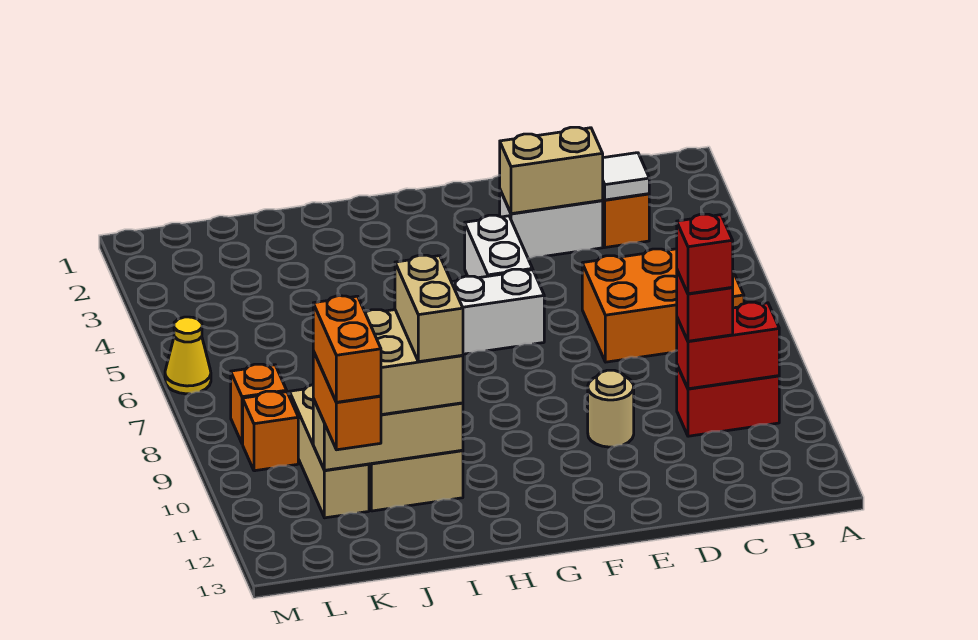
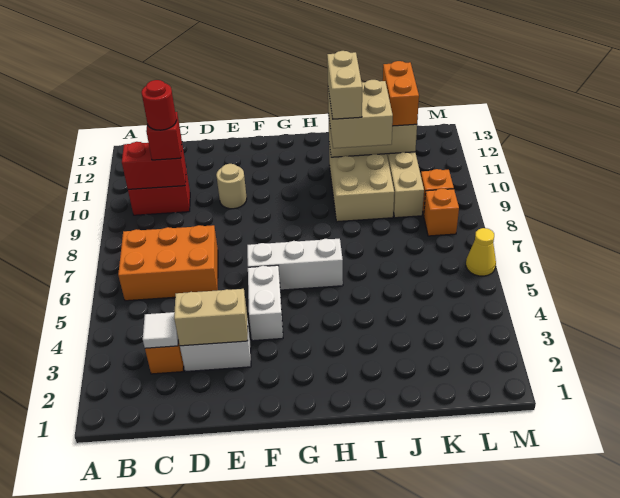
red 1x1 brick [677,214,733,294] -> red 1x1 round brick [142,80,177,130]
orange 1x2 brick [313,296,381,402] -> none

